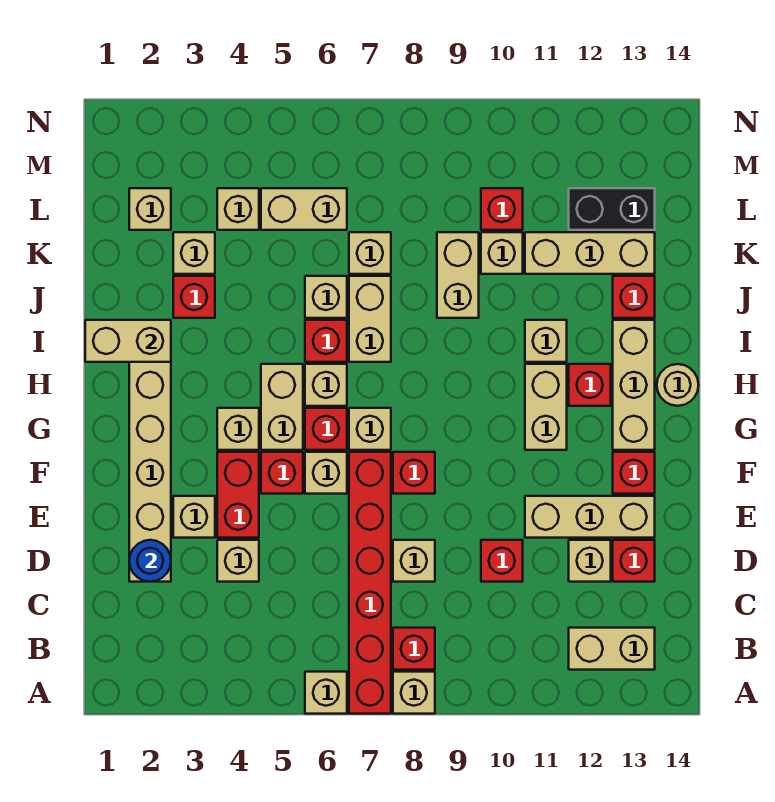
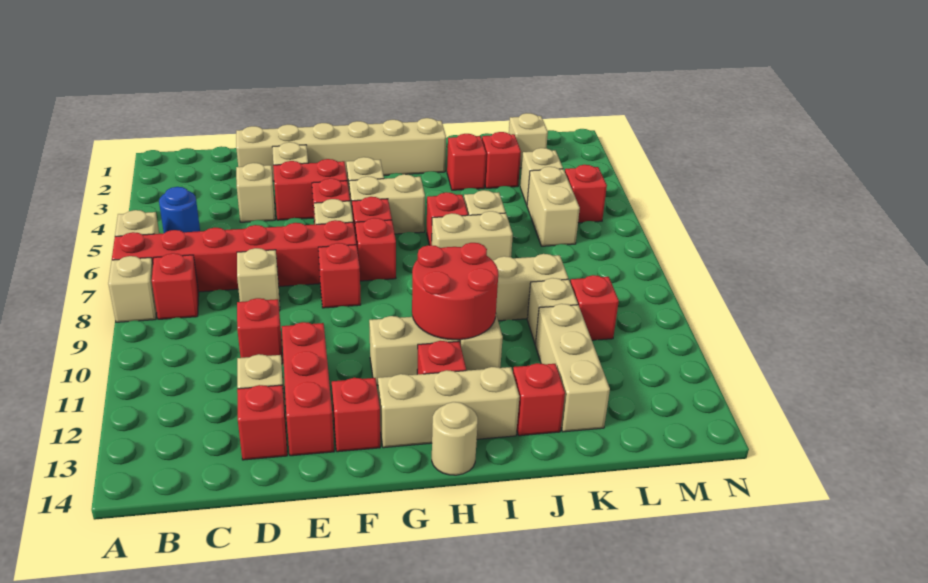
tan 1x2 brick [569,628,655,670] -> none
blue 1x1 round brick [129,540,171,582] -> blue 1x1 round brick moved to [159,187,200,233]
tan 1x3 brick [525,496,655,538] -> red 1x3 brick [282,322,334,456]
tan 1x1 brick [349,408,391,450] -> red 1x1 brick [355,218,396,281]
tan 1x1 brick [305,364,347,406] -> none
none -> red 2x2 round brick [412,243,498,340]
tan 1x2 brick [85,320,171,362] -> none
tan 1x1 brick [173,232,215,274] -> red 1x1 brick [482,132,521,188]
tan 1x1 brick [349,232,391,274] -> none
black 1x2 brick [569,188,655,230] -> none
none -> red 1x1 brick [565,165,607,223]

